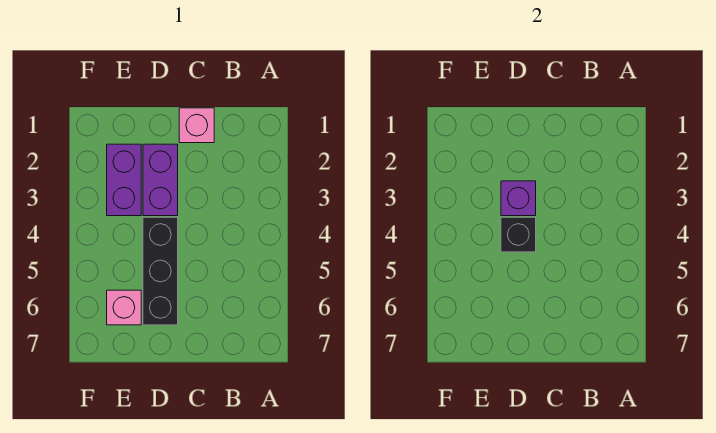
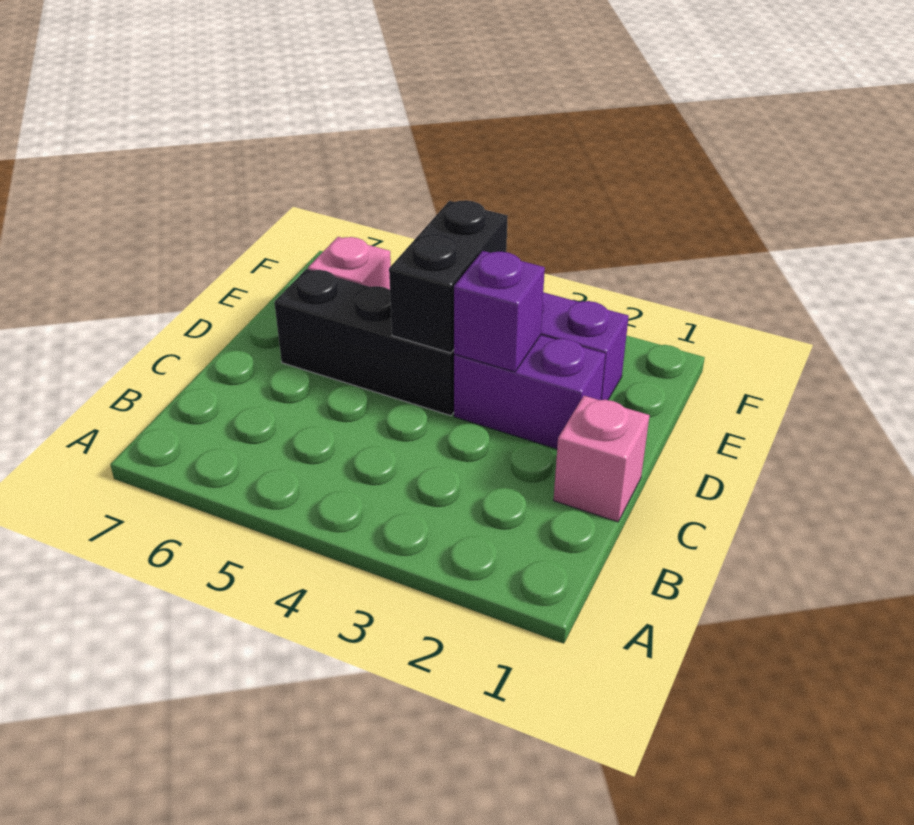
black 1x1 brick [501,217,536,252] -> black 1x2 brick [389,200,508,353]

